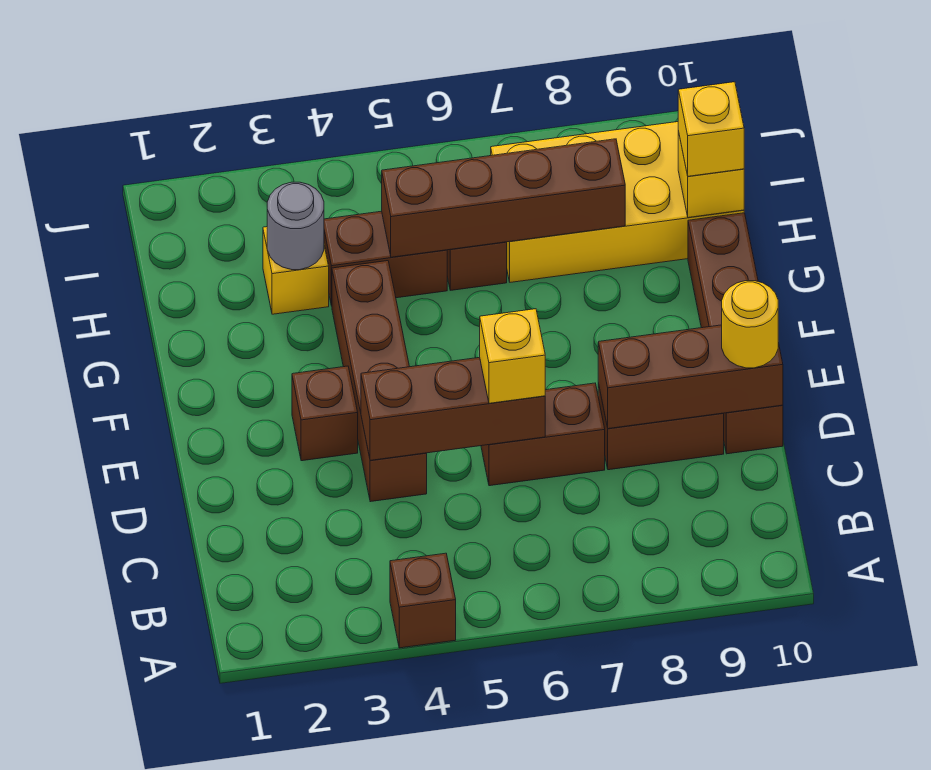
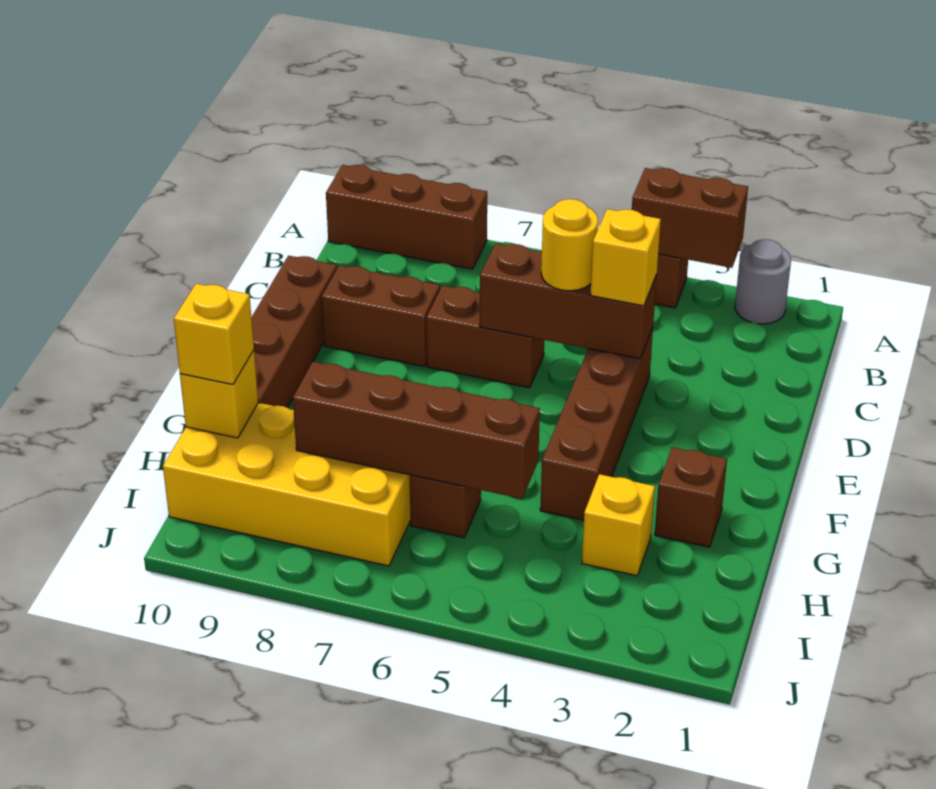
yellow 1x1 brick [480,309,545,403] -> yellow 1x1 brick moved to [590,209,661,306]
brown 1x3 brick [598,325,783,429] -> brown 1x3 brick moved to [326,165,487,269]
yellow 1x1 round brick [722,281,778,368] -> yellow 1x1 round brick moved to [541,199,598,291]
brown 1x1 brick [292,366,358,461] -> brown 1x1 brick moved to [655,447,727,547]
grey 1x1 round brick [267,182,324,270] -> grey 1x1 round brick moved to [735,239,791,324]
brown 1x2 brick [324,211,447,306] -> brown 1x2 brick moved to [632,168,748,268]

